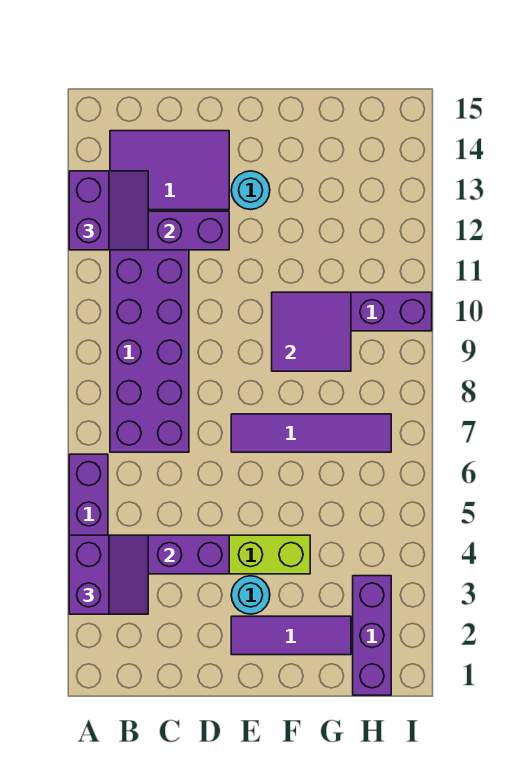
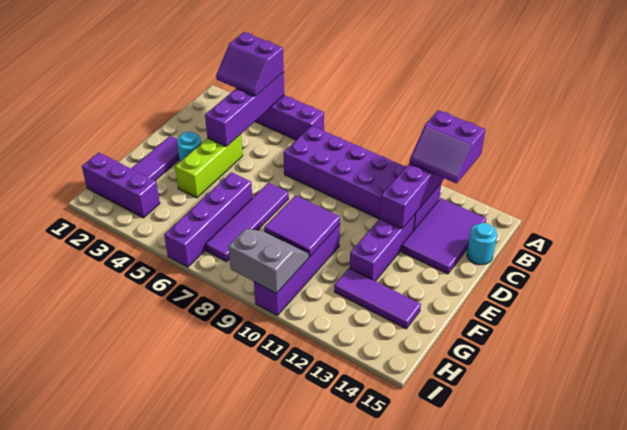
none -> purple 1x3 brick [350,214,415,281]
cyan 1x1 round brick [231,171,270,210] -> cyan 1x1 round brick moved to [467,223,497,265]
none -> purple 1x4 brick [164,172,252,267]
none -> purple 1x3 tile [334,268,421,329]
none -> grey 2x2 slope [228,229,309,294]

